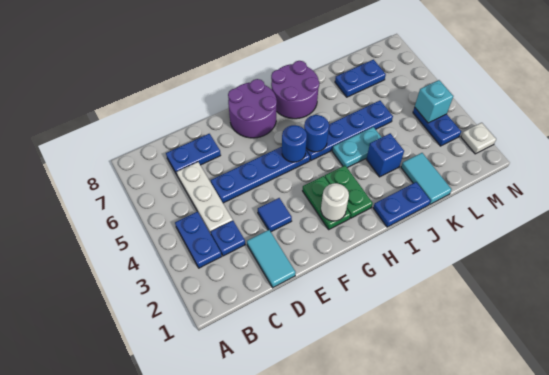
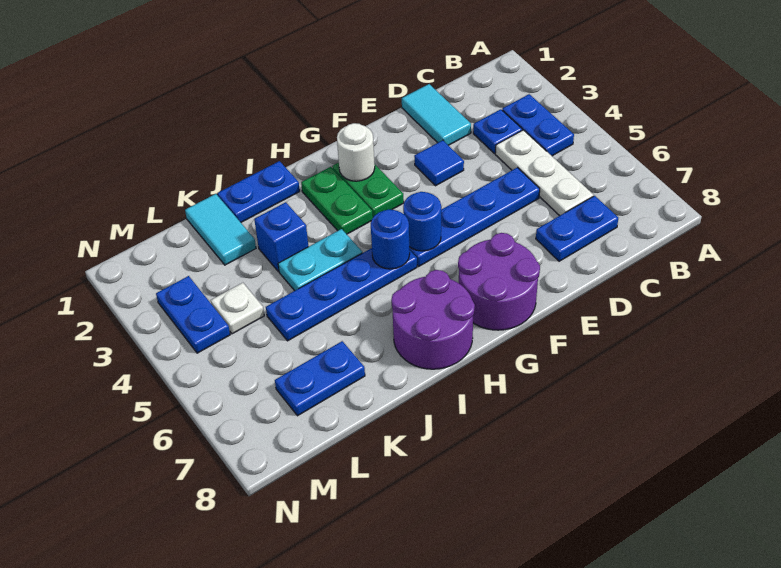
cyan 1x1 brick [415,80,453,123] -> none
white 1x1 plate [461,123,496,154] -> white 1x1 plate moved to [211,283,264,334]

